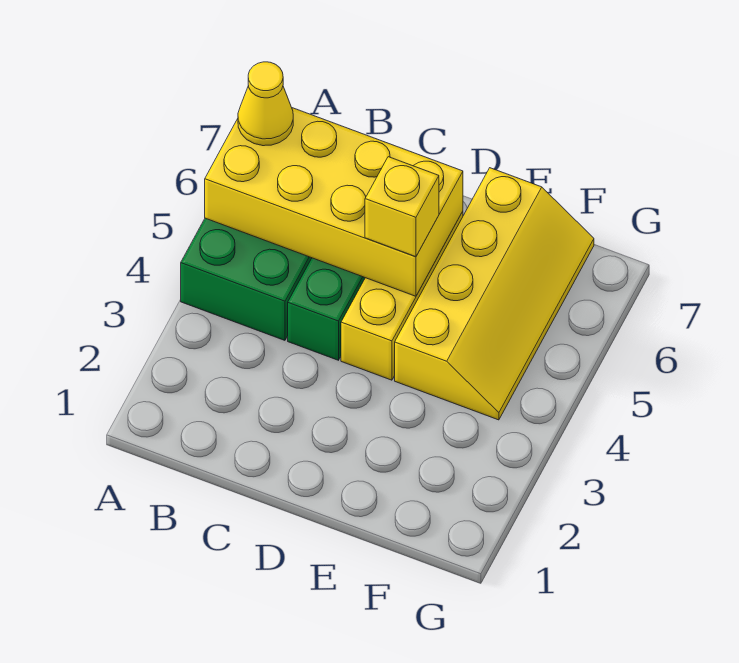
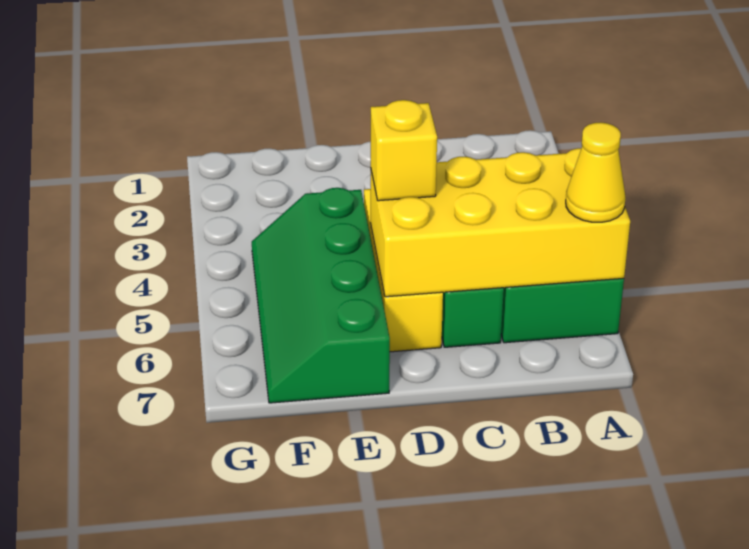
yellow 2x4 slope [395,168,594,420] -> green 2x4 slope [252,188,390,403]

